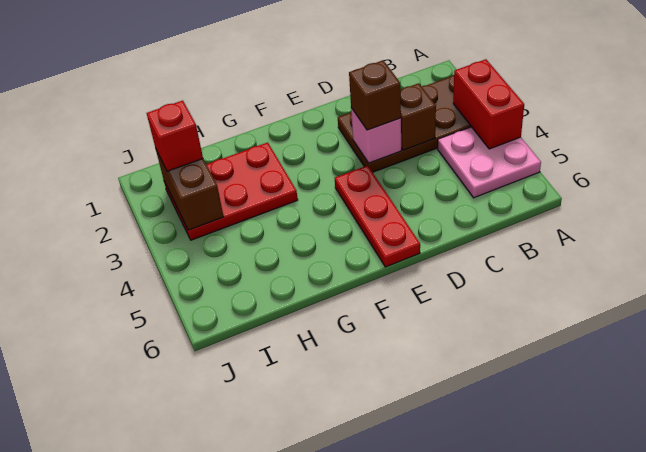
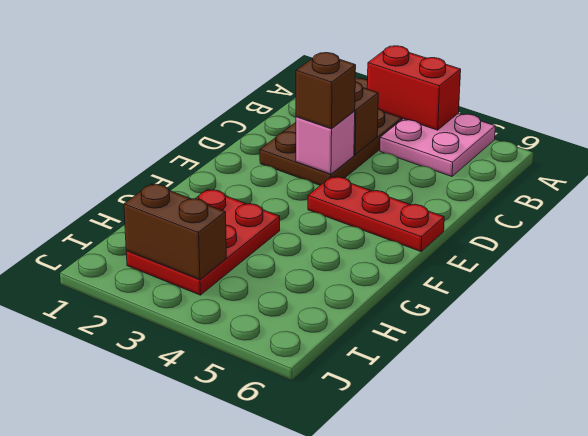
red 1x1 brick [147,101,203,171] -> none

